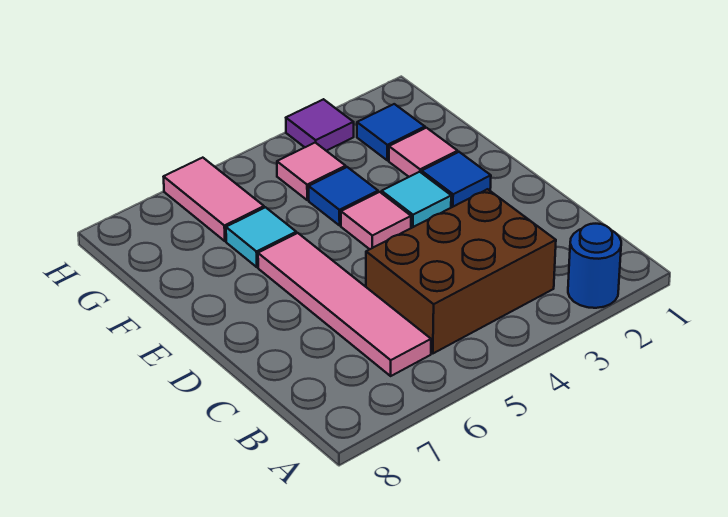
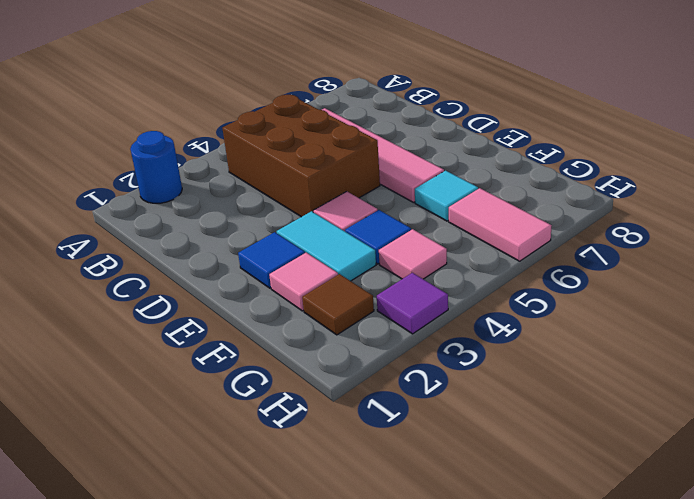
brown 2x3 brick [366,189,556,354] -> brown 2x3 brick turned to [222,95,380,217]
cyan 1x1 tile [382,172,451,228] -> cyan 1x2 tile [277,211,376,281]
blue 1x1 tile [357,104,425,160] -> brown 1x1 tile [302,274,374,335]

